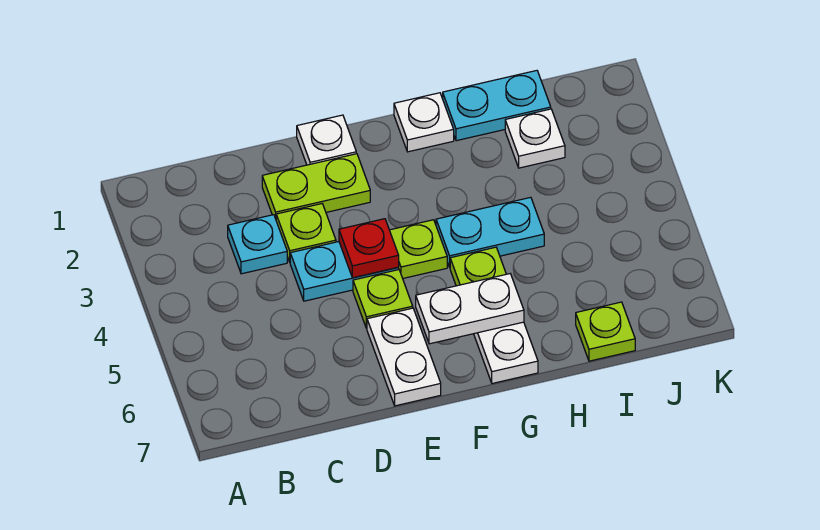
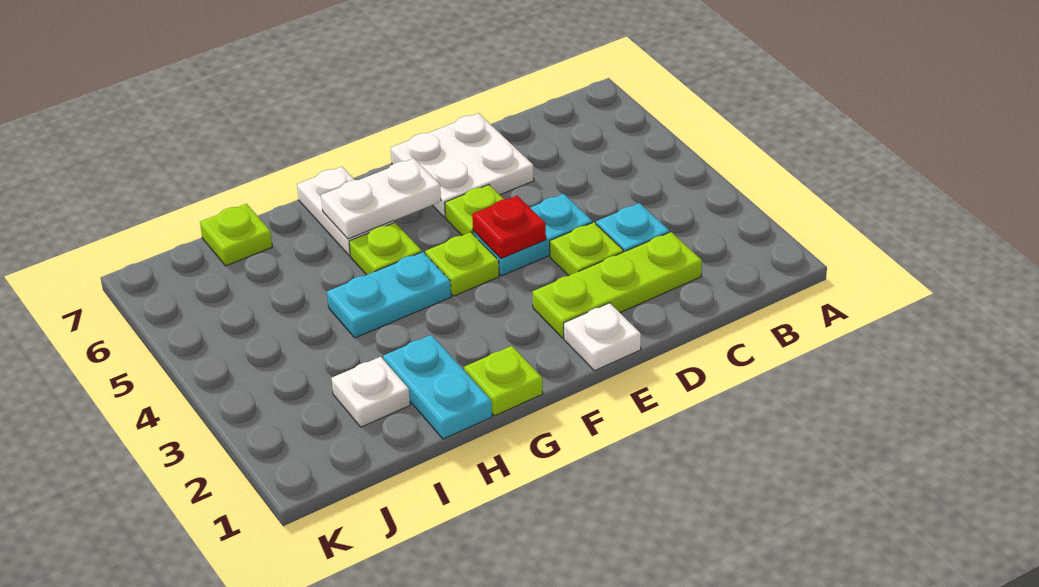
lime 1x2 plate [262,154,370,218] -> lime 1x3 plate [533,232,702,338]
white 1x2 plate [367,308,441,406] -> white 2x2 plate [391,113,534,217]
white 1x1 plate [394,93,454,152] -> lime 1x1 plate [464,346,543,416]
cyan 1x2 plate [443,71,551,141] -> cyan 1x2 plate turned to [383,335,492,439]

